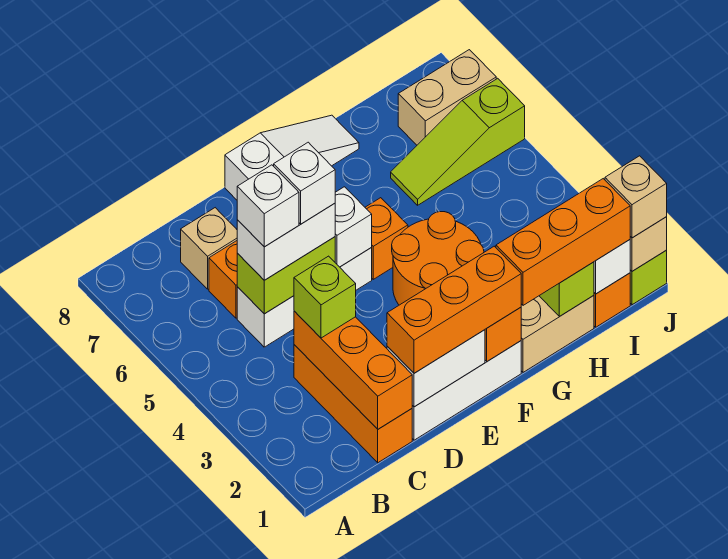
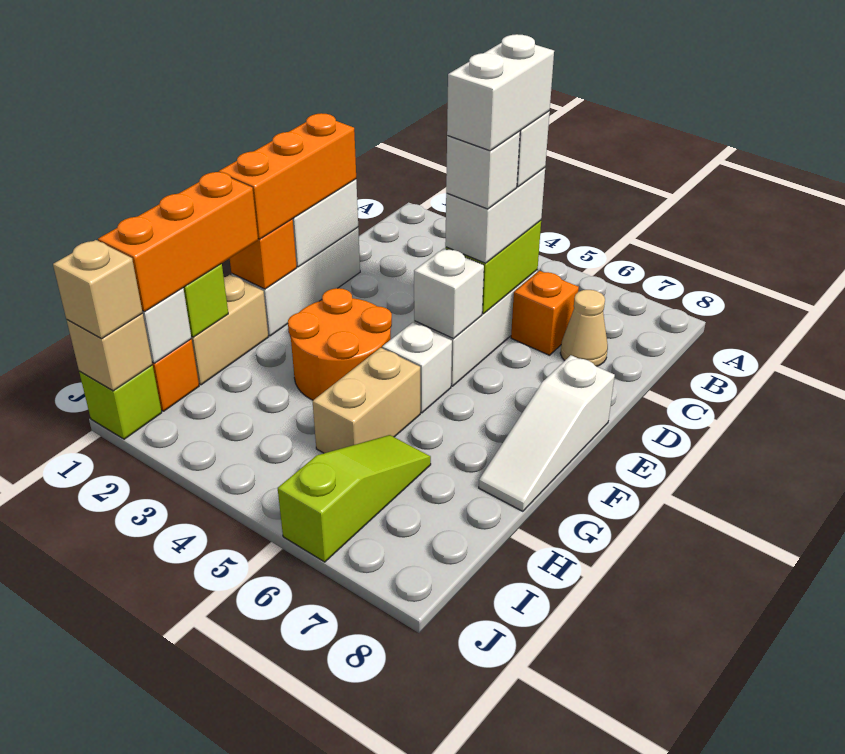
orange 1x3 brick [294,345,412,463] -> none
orange 1x3 brick [294,311,412,429] -> none
lime 1x1 brick [294,256,356,338] -> none
none -> white 1x2 brick [447,34,554,151]
tan 1x1 brick [181,208,237,289] -> tan 1x1 cone [560,290,608,366]
orange 1x1 brick [365,198,408,279] -> white 1x1 brick [382,323,452,413]
tan 1x2 brick [398,50,496,145] -> tan 1x2 brick moved to [313,348,420,453]

